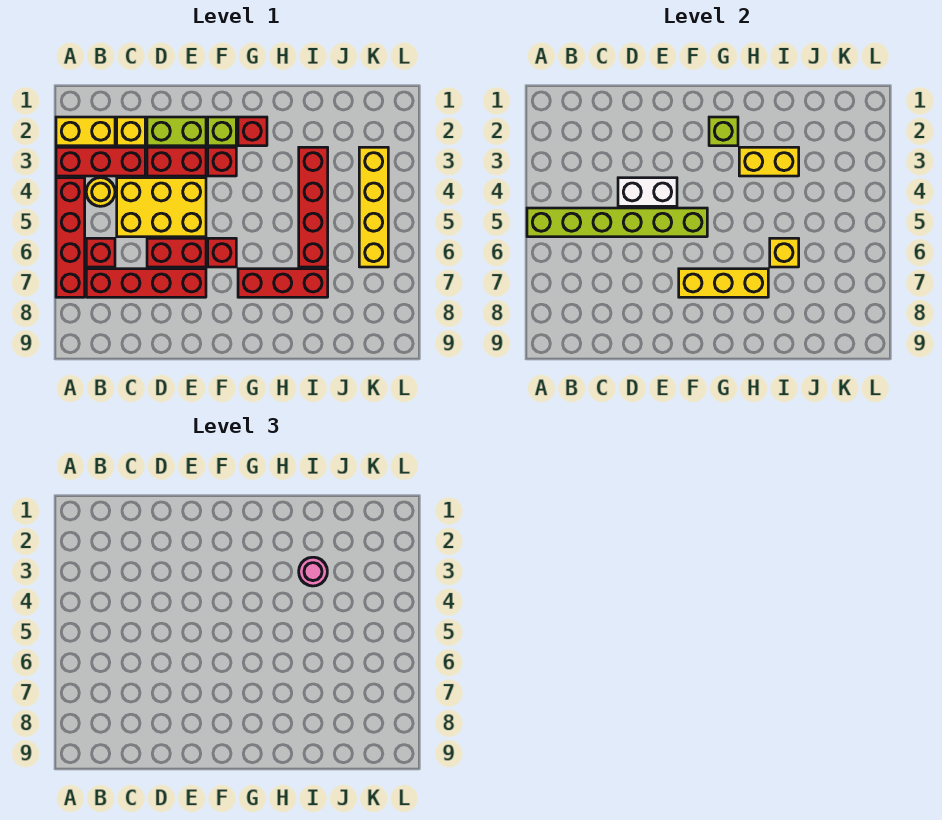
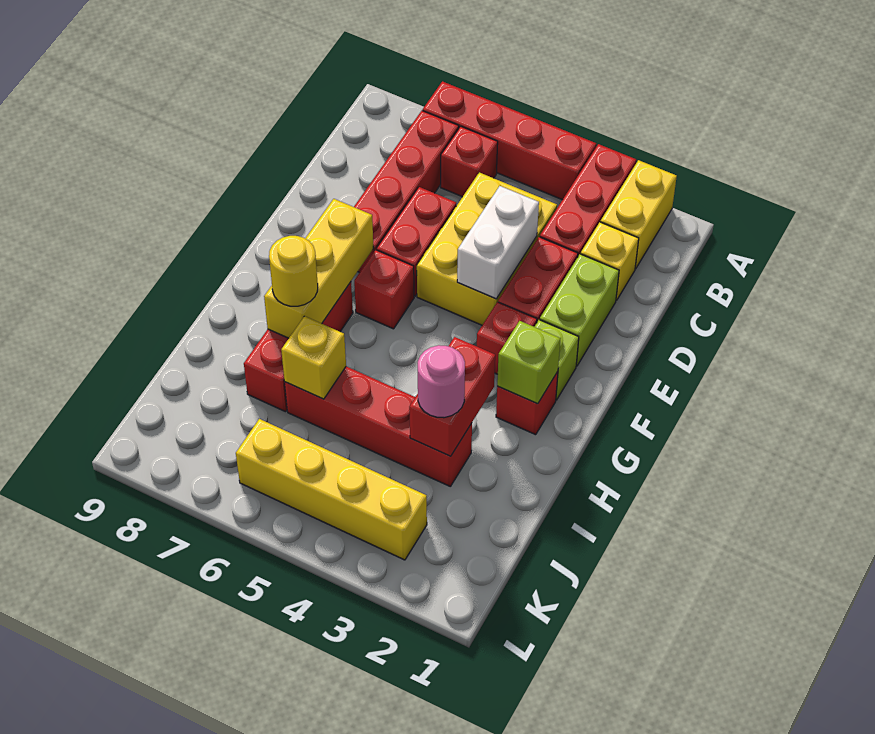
lime 1x6 brick [527,208,707,237] -> none
yellow 1x1 round brick [86,178,115,206] -> yellow 1x1 round brick moved to [269,236,318,306]
yellow 1x2 brick [739,147,799,176] -> red 1x2 brick [409,337,495,456]

